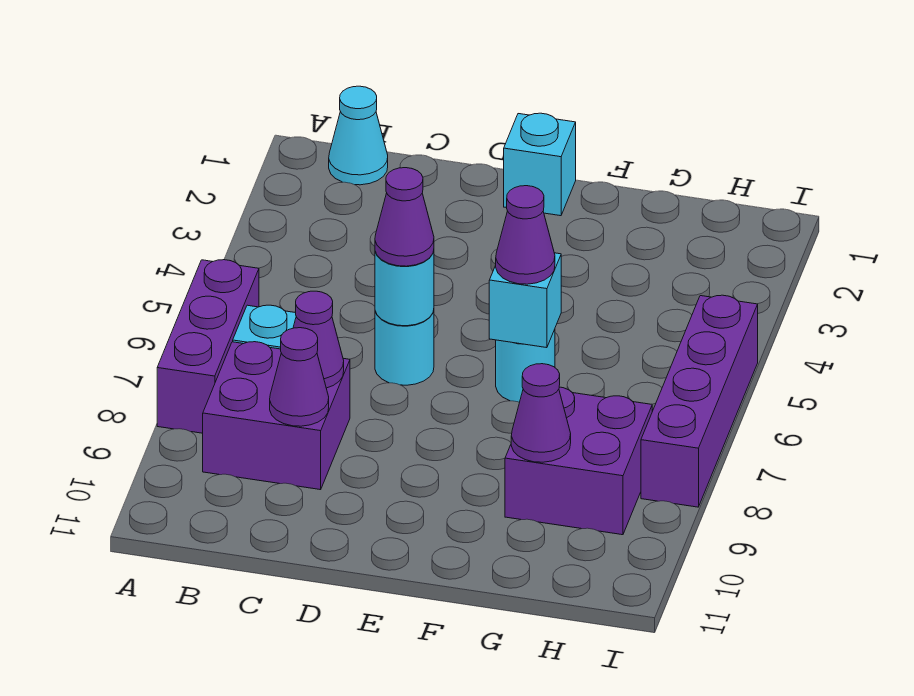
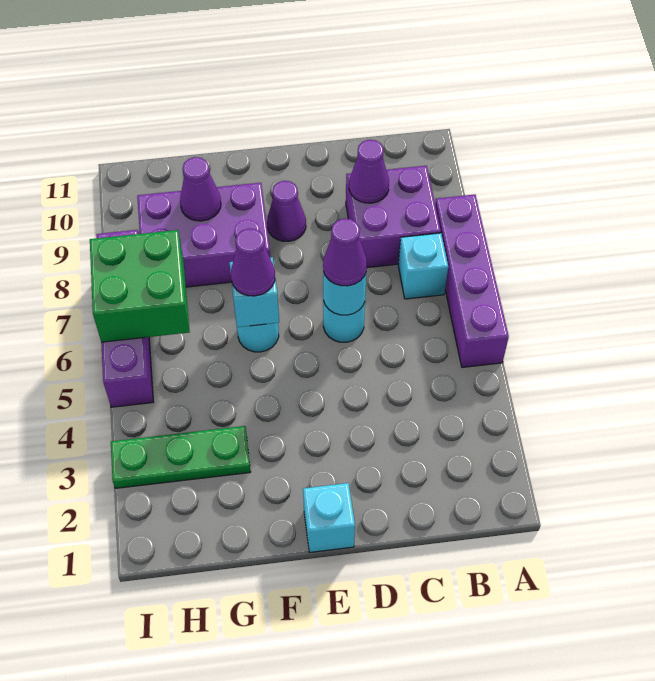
purple 1x3 brick [157,260,259,433] -> purple 1x4 brick [435,194,509,367]
cyan 1x1 cone [329,86,388,185] -> none
purple 1x1 cone [293,291,344,388] -> purple 1x1 cone moved to [267,181,306,241]
none -> green 1x3 plate [111,426,251,488]
purple 2x2 brick [505,387,652,535] -> purple 2x3 brick [137,183,270,287]
none -> green 2x2 brick [90,230,190,342]

